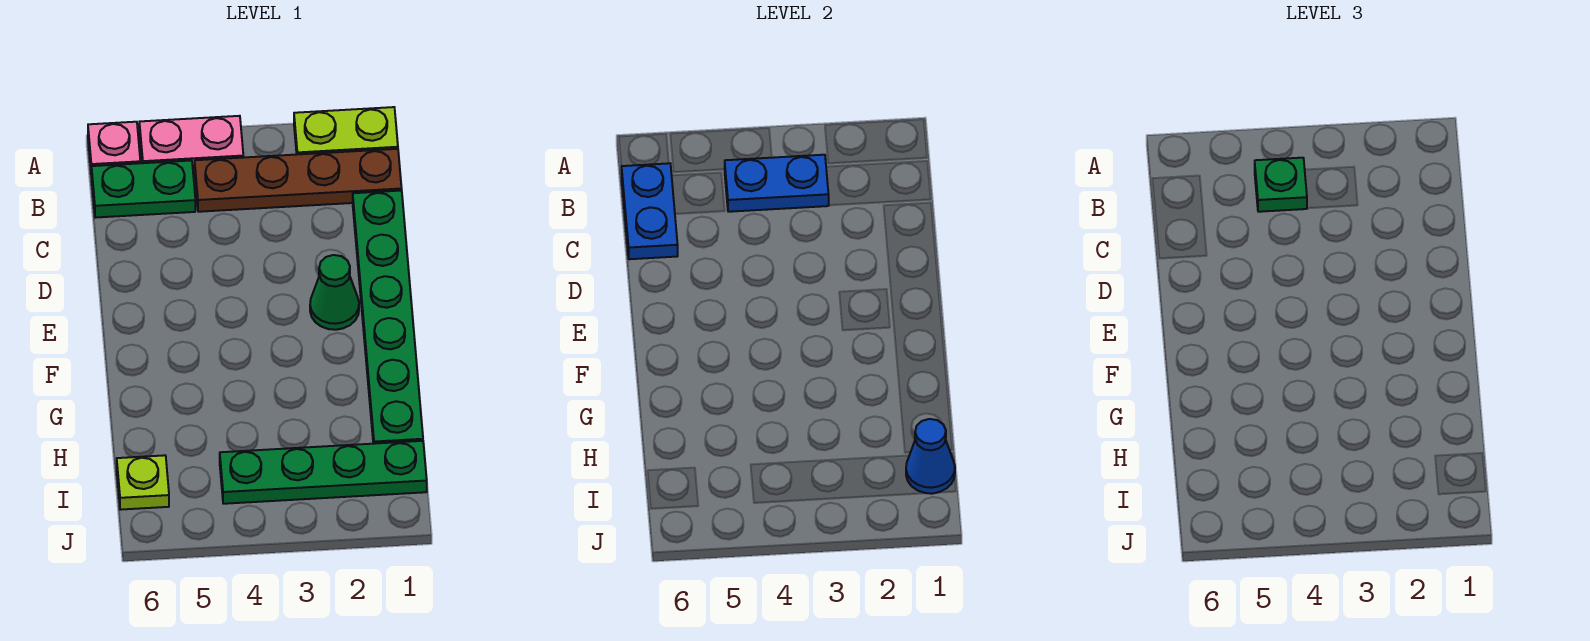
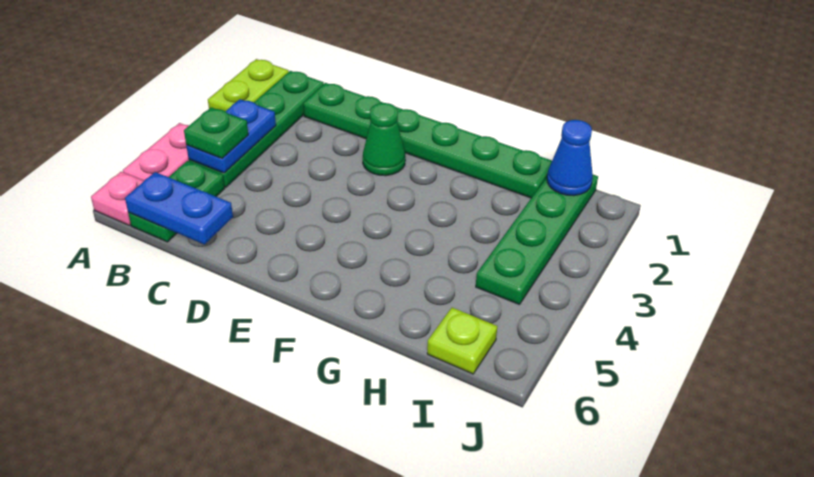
brown 1x4 plate [195,149,402,212] -> green 1x4 plate [189,71,324,187]

